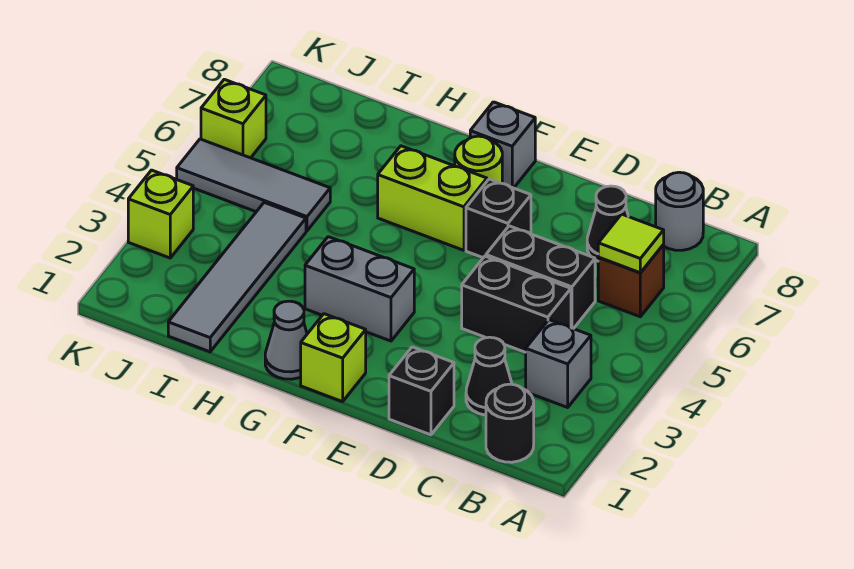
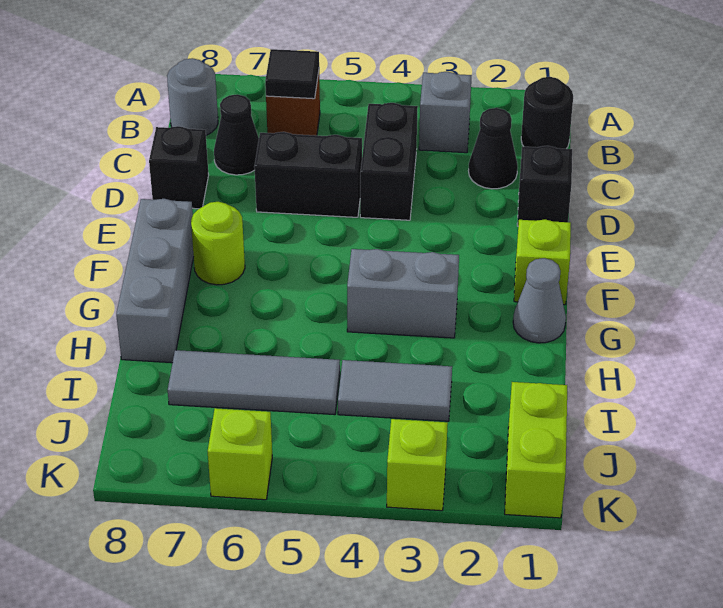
lime 1x1 tile [598,214,664,273] -> black 1x1 tile [265,49,319,99]
black 1x2 brick [486,226,595,329] -> black 1x2 brick turned to [254,132,362,217]
black 1x1 brick [466,179,531,258] -> black 1x1 brick moved to [149,126,209,209]
grey 1x2 brick [305,237,414,341] -> grey 1x2 brick turned to [347,249,459,338]
lime 1x2 brick [378,146,487,250] -> lime 1x2 brick moved to [505,382,567,518]
grey 1x1 brick [470,102,535,188] -> grey 1x3 brick [116,199,194,363]
grey 1x4 tile [168,203,306,352] -> grey 1x2 tile [338,360,452,421]
grey 1x3 tile [177,139,330,231] -> grey 1x3 tile turned to [168,350,340,415]

